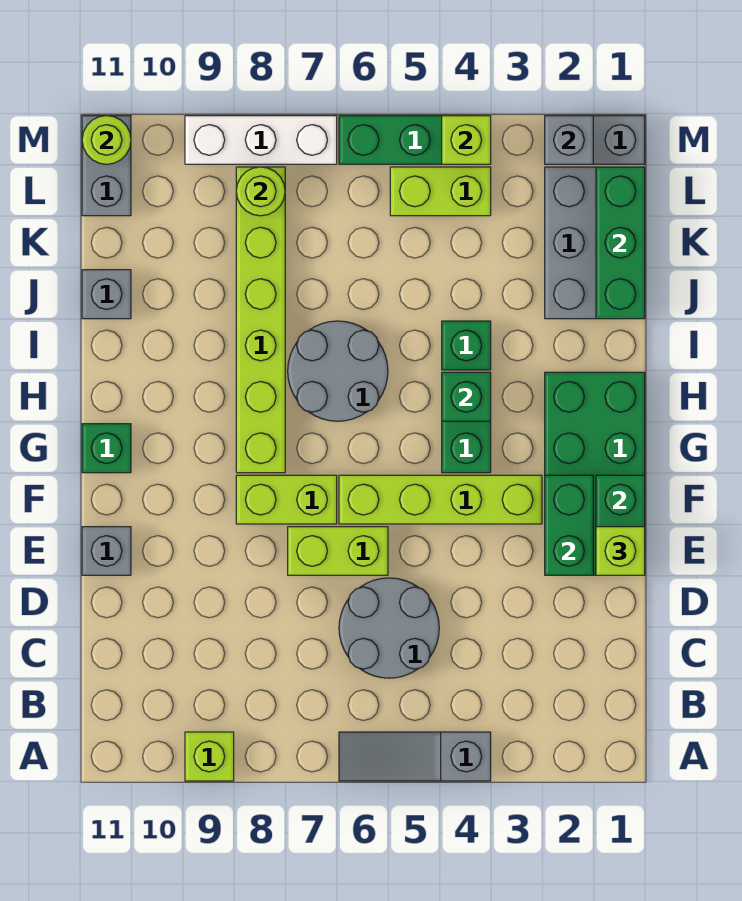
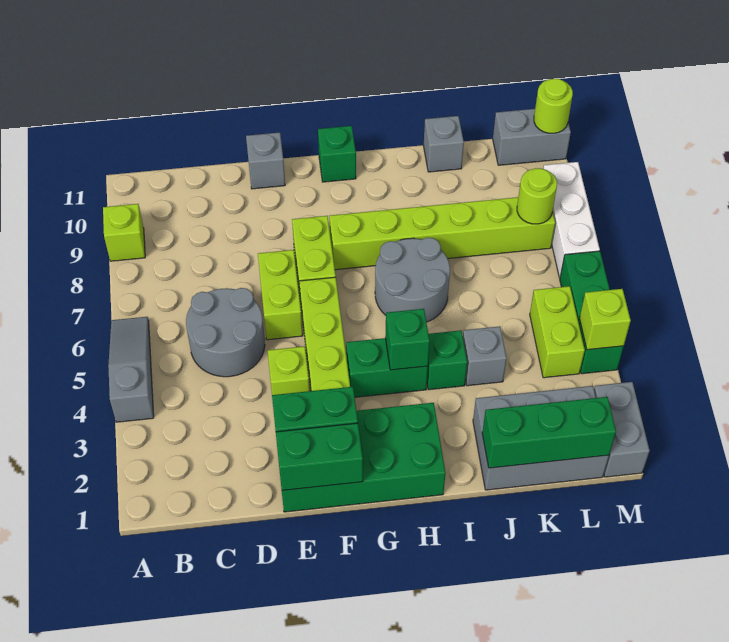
lime 1x1 brick [596,527,645,575] -> lime 1x1 brick moved to [268,346,310,395]
grey 1x1 brick [545,116,593,164] -> grey 1x1 brick moved to [463,326,507,386]

